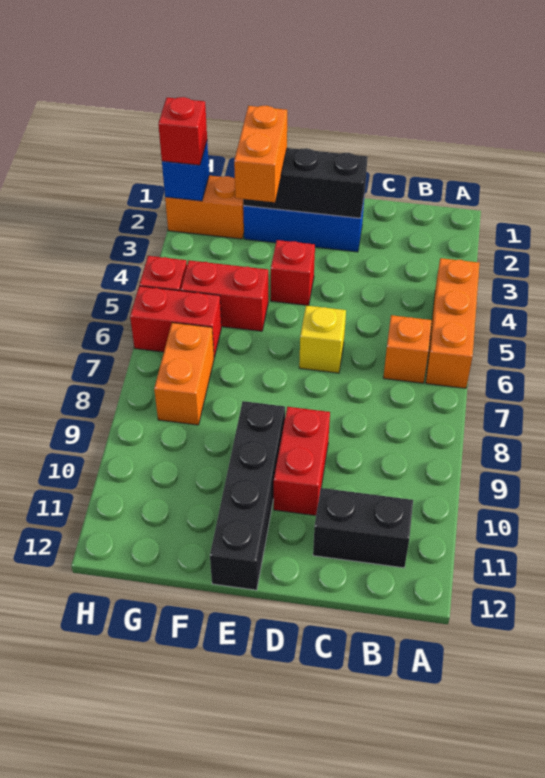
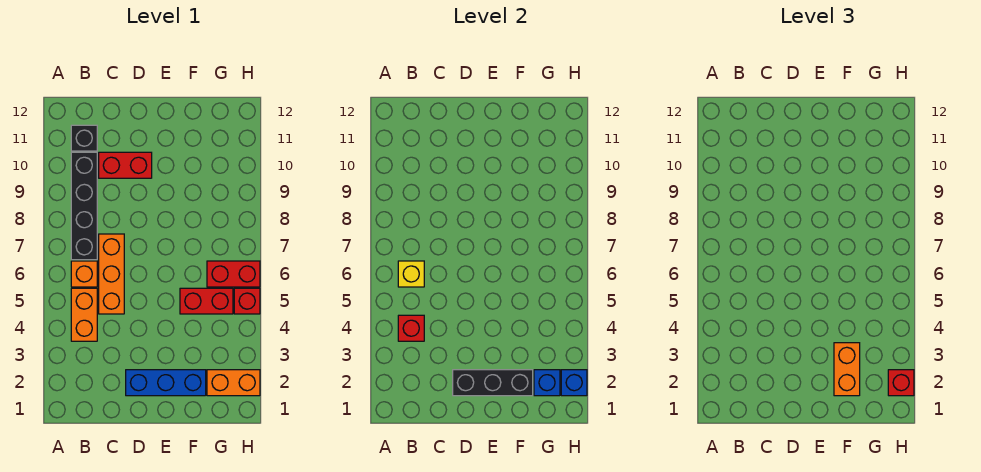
orange 1x3 brick [426,258,480,388] -> orange 1x3 brick moved to [99,234,124,314]
black 1x2 brick [313,488,413,568] -> black 1x1 brick [71,125,97,151]
yellow 1x1 brick [299,305,346,373] -> yellow 1x1 brick moved to [398,261,424,287]
red 1x2 brick [274,407,330,516] -> red 1x2 brick turned to [99,152,152,178]
red 1x1 brick [271,240,315,306] -> red 1x1 brick moved to [398,315,424,341]
black 1x4 brick [210,401,285,590] -> black 1x4 brick moved to [71,152,97,260]
none -> blue 1x1 brick [534,370,560,396]
orange 1x2 brick [154,323,214,425] -> orange 1x2 brick moved to [71,288,97,341]

